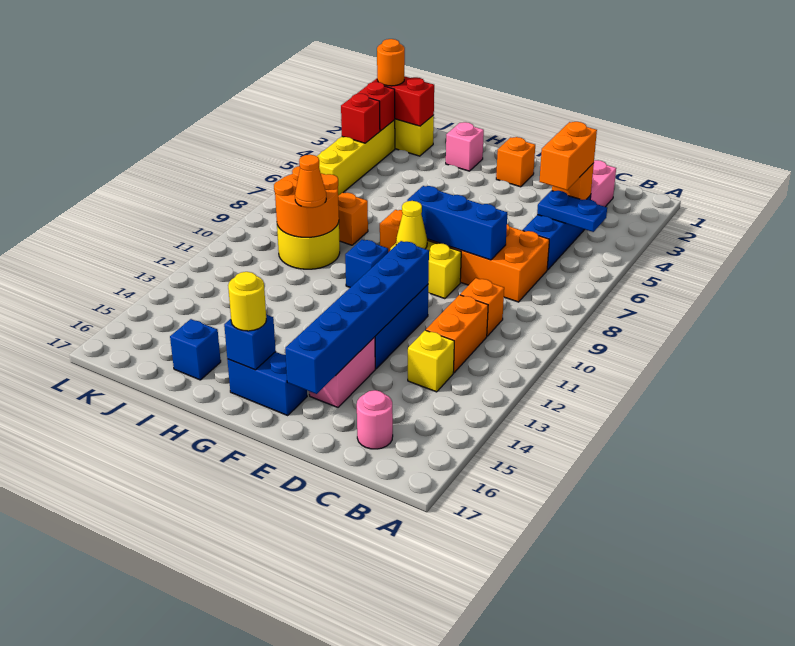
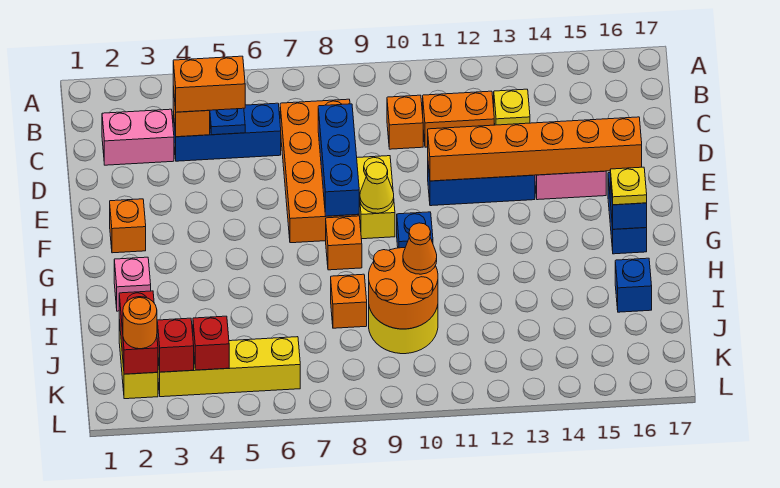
pink 1x1 round brick [357,390,393,449] -> none
blue 1x6 brick [285,241,429,394] -> orange 1x6 brick [428,117,642,181]
yellow 1x1 round brick [228,272,266,331] -> yellow 1x1 plate [610,167,647,205]

